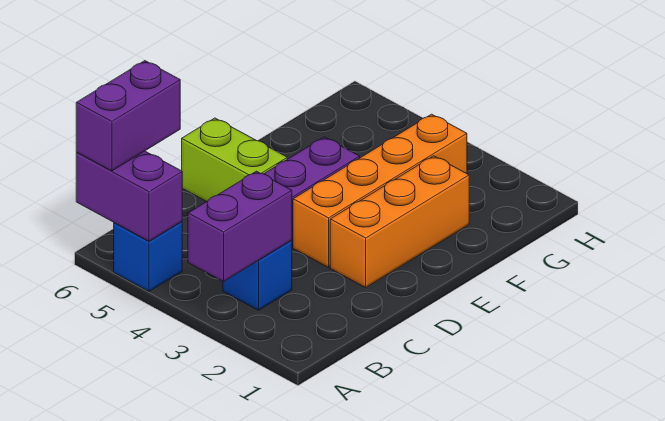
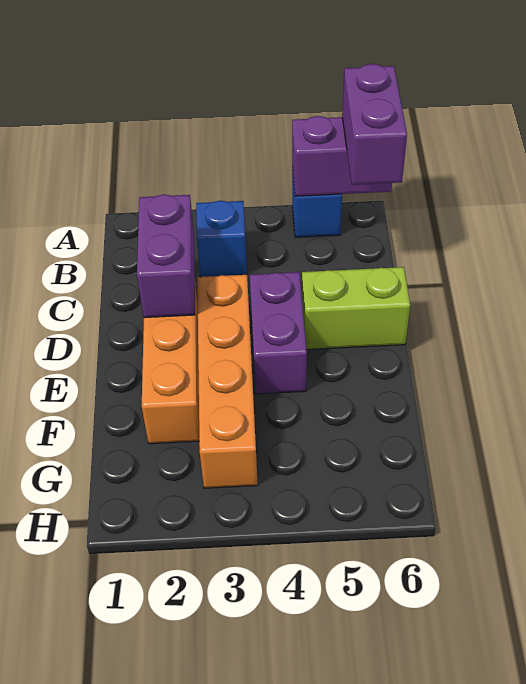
purple 1x2 brick [188,171,292,282] -> purple 1x2 brick moved to [137,194,195,318]

